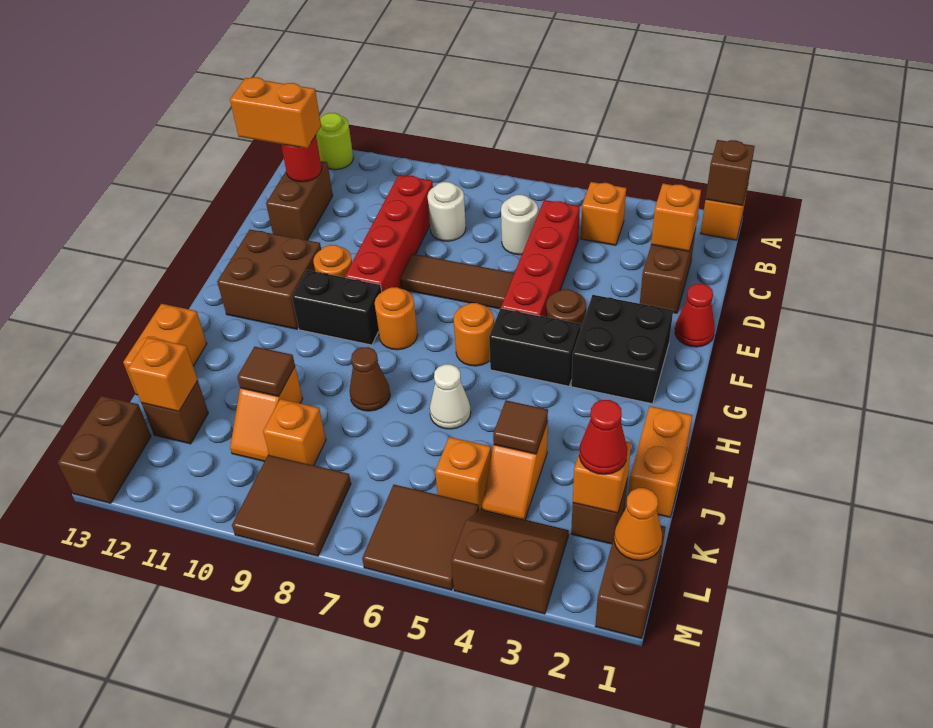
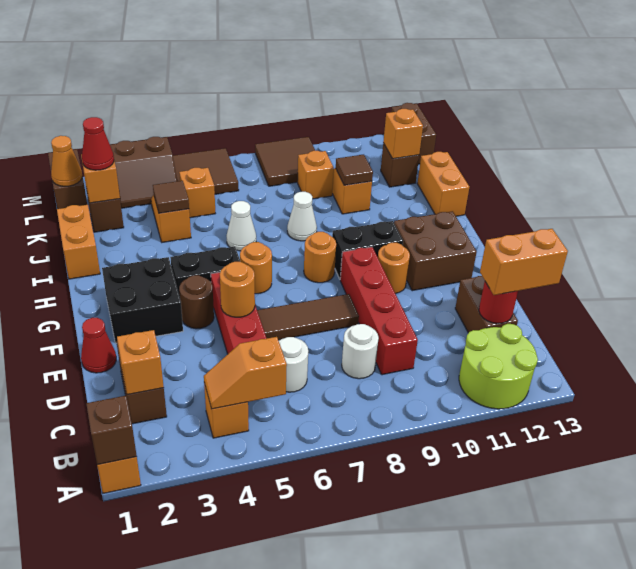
lime 1x1 round brick [316,113,353,170] -> lime 2x2 round brick [459,324,538,409]
none -> orange 1x2 slope [204,337,287,409]
none -> orange 1x1 round brick [220,262,255,317]
brown 1x1 cone [349,347,390,411] -> white 1x1 cone [287,192,317,241]

